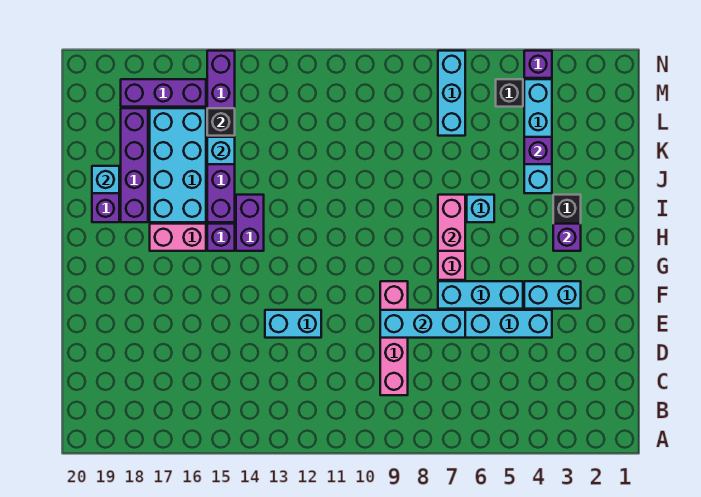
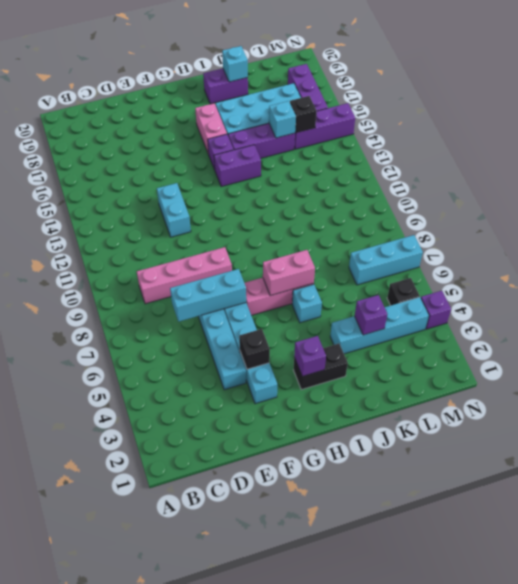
cyan 1x3 brick [380,310,465,338] -> cyan 1x3 brick turned to [170,269,246,321]
none -> black 1x1 brick [239,329,270,369]
purple 1x4 brick [121,108,148,222] -> none

